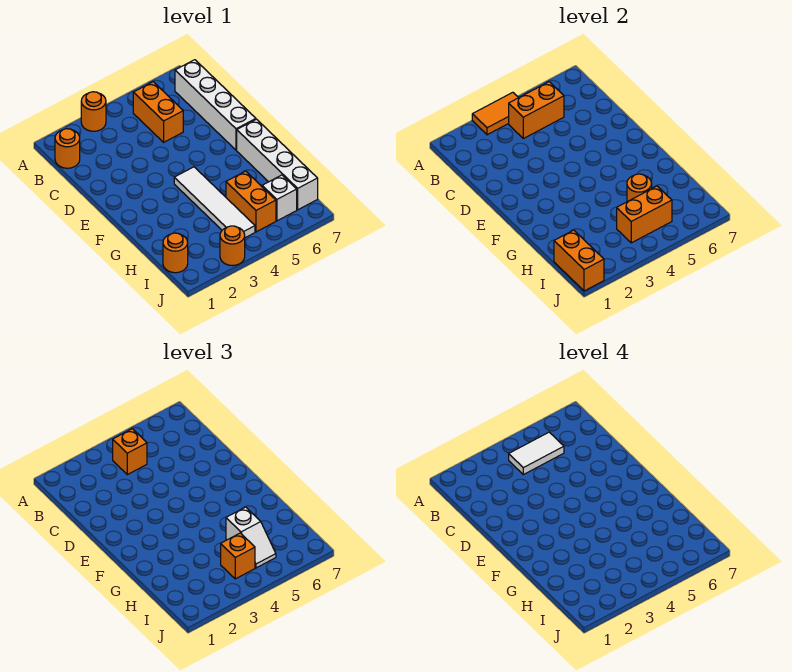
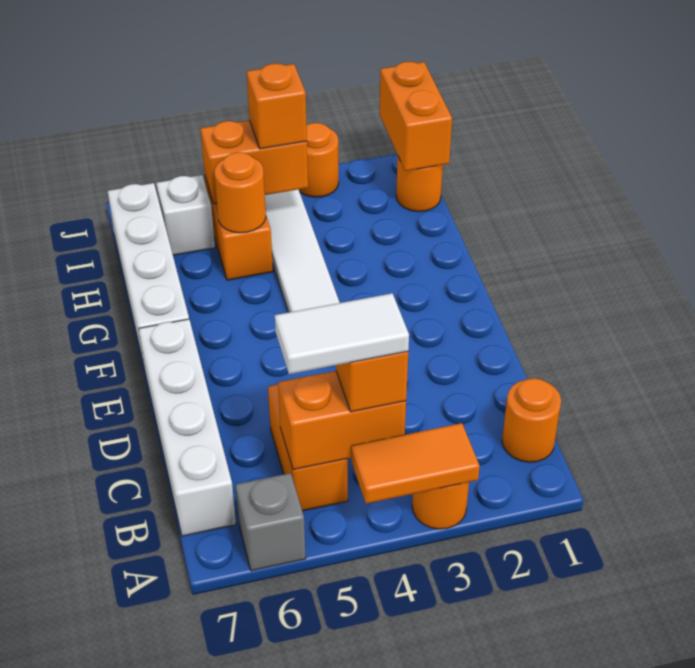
none -> grey 1x1 brick [236,473,306,571]
white 1x2 slope [226,507,276,568] -> none

